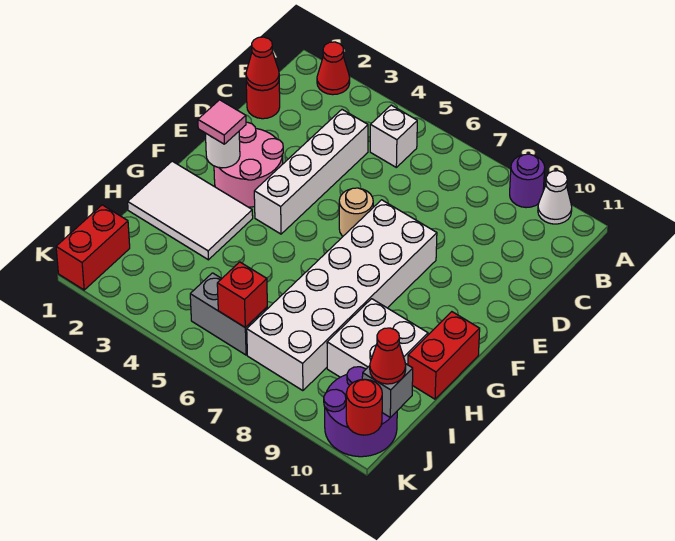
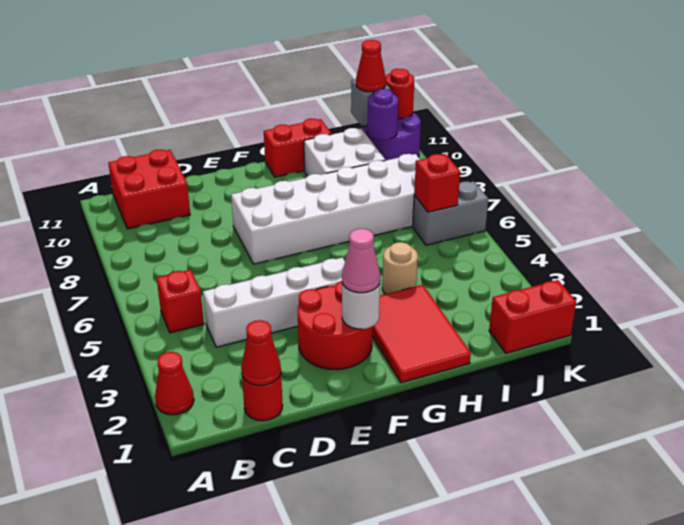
purple 1x1 round brick [510,154,545,208] -> purple 1x1 round brick moved to [367,89,398,140]
white 1x1 cone [538,171,572,224] -> none
white 1x1 brick [370,105,417,167] -> red 1x1 brick [157,270,204,333]
none -> red 2x2 brick [108,150,190,229]
pink 2x2 round brick [214,122,283,207] -> red 2x2 round brick [297,281,373,370]
tan 1x1 round brick [339,188,373,236] -> tan 1x1 round brick moved to [382,242,418,294]
pink 1x1 tile [198,100,246,144] -> pink 1x1 cone [342,229,380,293]
white 2x3 tile [128,161,253,260] -> red 2x3 tile [372,285,471,383]
grey 1x2 brick [190,273,267,355] -> grey 1x2 brick turned to [413,181,488,245]

